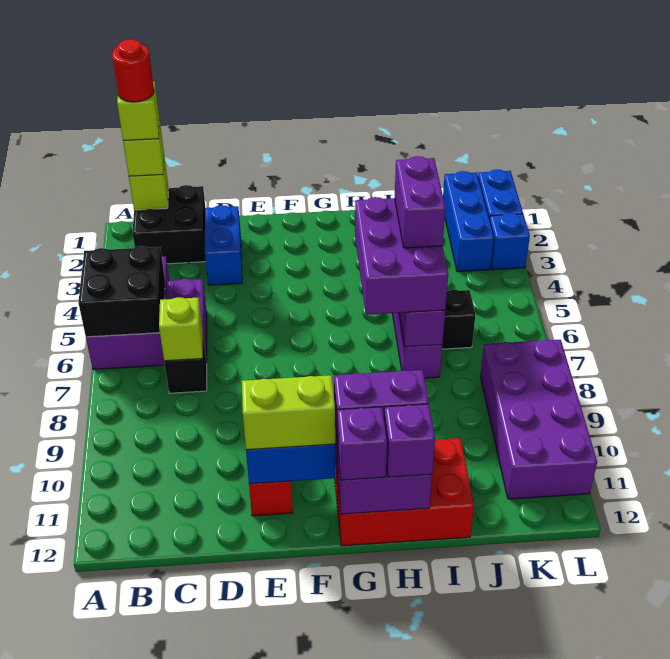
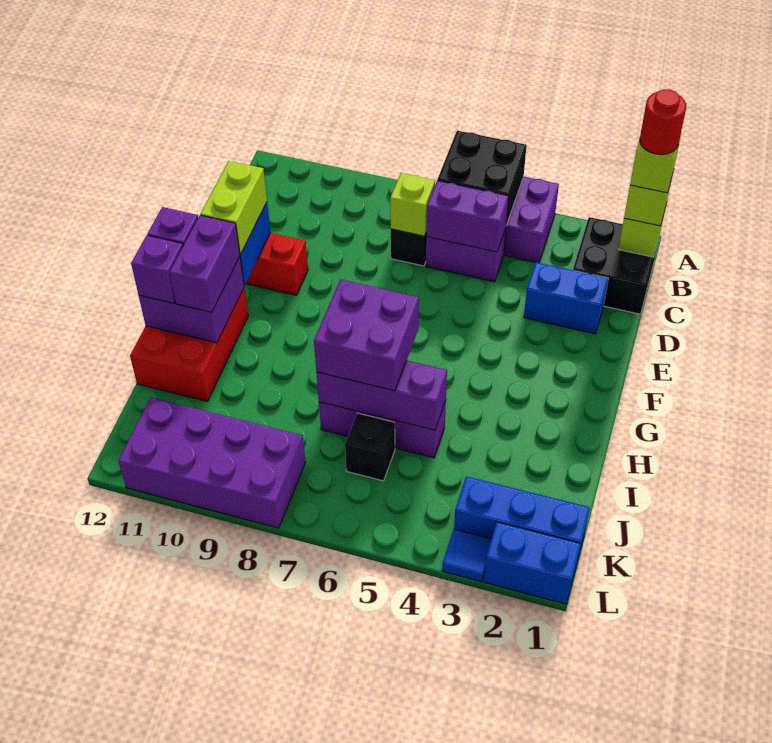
purple 2x3 brick [355,197,448,315] -> purple 2x2 brick [314,279,419,391]
purple 1x2 brick [395,156,445,248] -> purple 1x2 brick moved to [426,181,509,252]
blue 1x1 brick [489,213,530,270] -> blue 1x1 tile [442,529,492,582]

